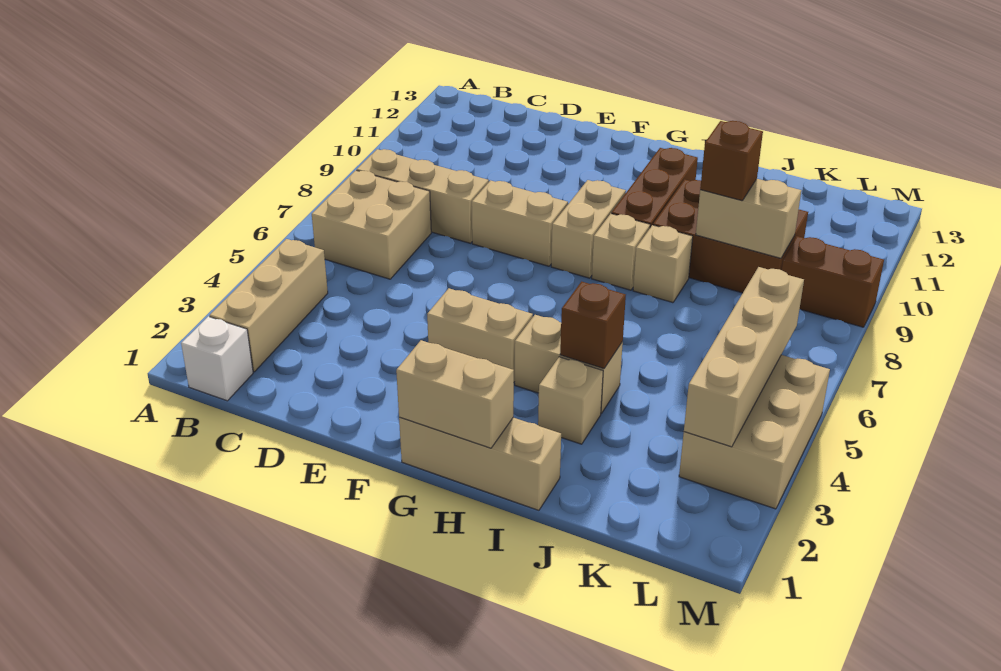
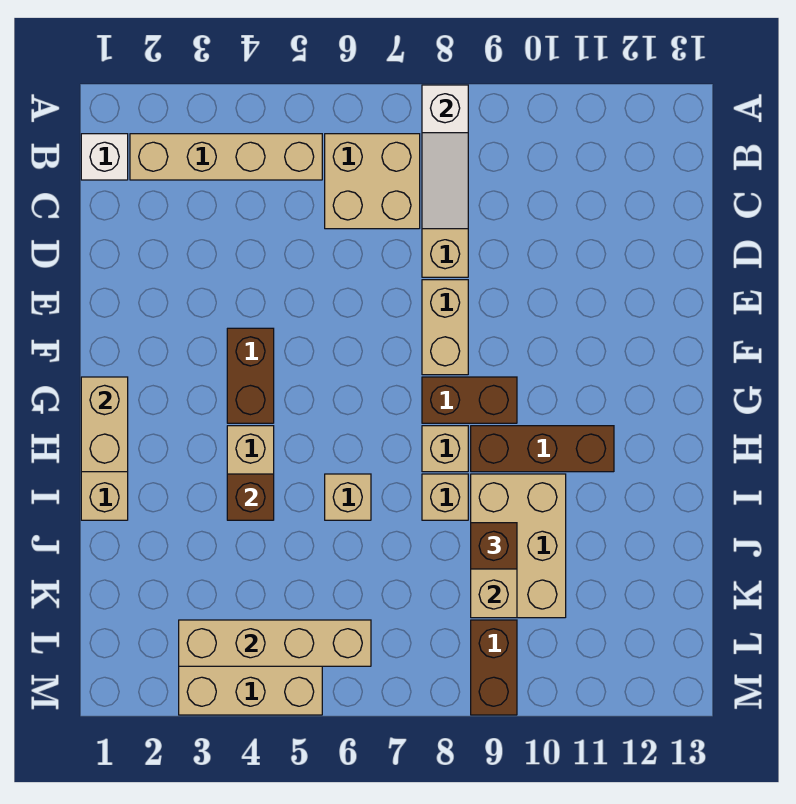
none -> white 1x3 slope [422,85,468,229]
tan 1x3 brick [210,239,328,372] -> tan 1x4 brick [130,134,322,180]
tan 1x2 brick [427,288,533,382] -> brown 1x2 brick [227,328,274,423]
tan 1x2 brick [551,180,626,278] -> brown 1x2 brick [422,377,517,423]
tan 1x1 brick [538,357,603,444] -> tan 1x1 brick moved to [325,474,371,520]
brown 2x3 brick [653,180,808,293] -> tan 2x3 brick [471,474,566,618]

